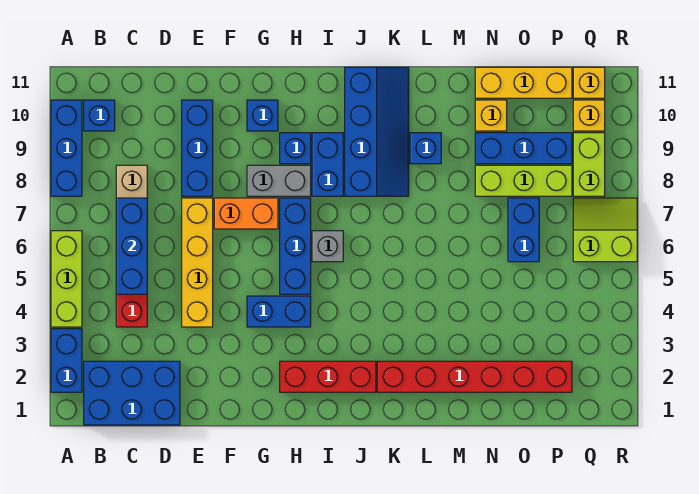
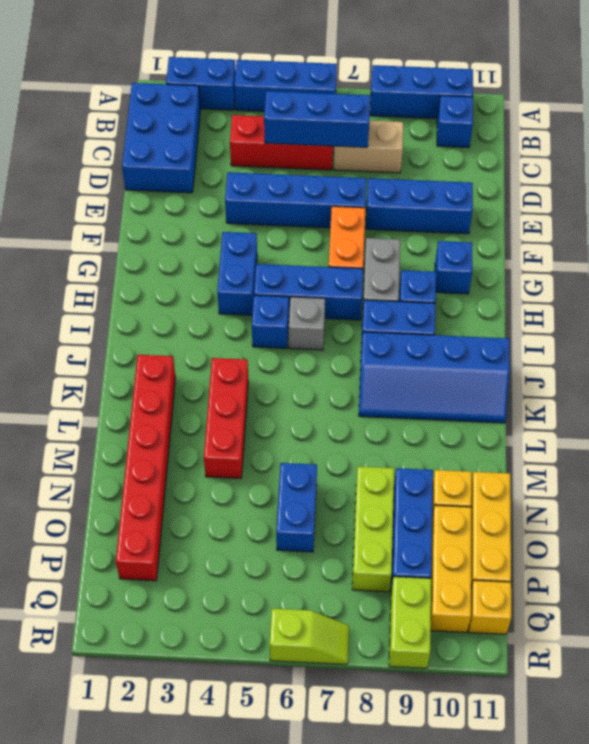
lime 1x3 brick [51,231,82,327] -> blue 1x3 brick [234,60,337,111]
yellow 1x4 brick [182,198,213,327] -> blue 1x4 brick [225,172,367,228]
red 1x3 brick [280,361,376,392] -> red 1x3 brick moved to [204,358,248,478]
blue 1x1 brick [410,133,441,164] -> blue 1x1 brick moved to [252,295,289,348]
blue 1x2 brick [508,198,539,262] -> blue 1x2 brick turned to [276,463,317,552]
lime 2x2 slope [573,198,637,262] -> lime 1x2 slope [270,609,349,664]
lime 1x2 brick [573,133,605,196] -> lime 1x2 brick turned to [389,577,431,668]
yellow 1x1 brick [573,100,605,131] -> yellow 1x3 brick [430,505,471,632]

